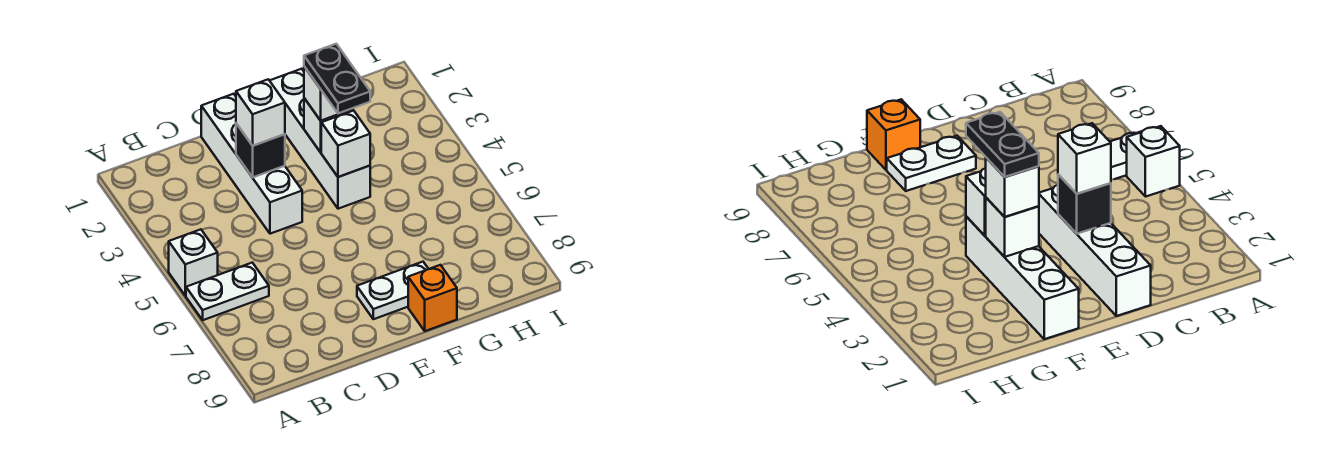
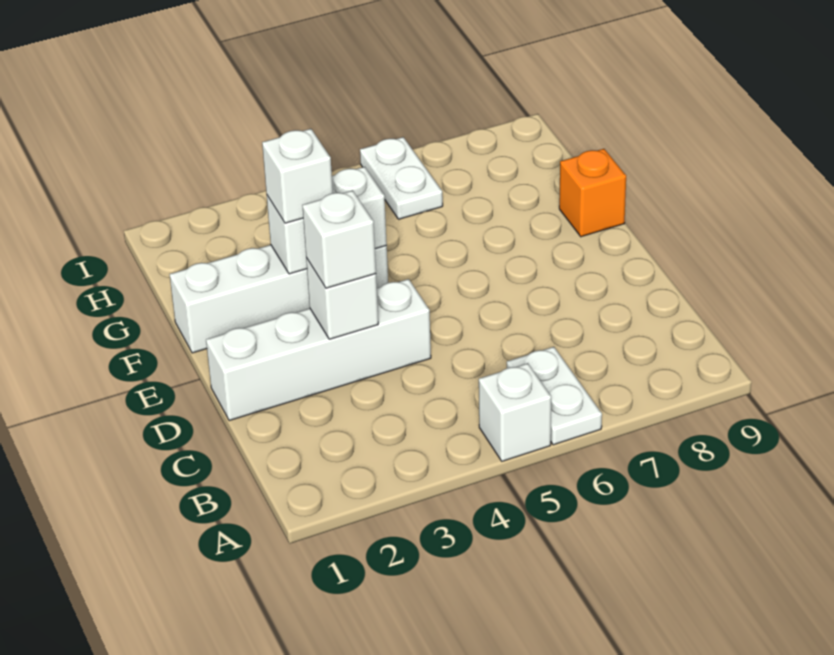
black 1x1 brick [236,123,285,177] -> white 1x1 brick [306,258,378,339]
white 1x2 plate [357,262,428,319] -> white 1x2 plate moved to [360,137,443,219]
black 1x2 plate [304,44,370,113] -> none

